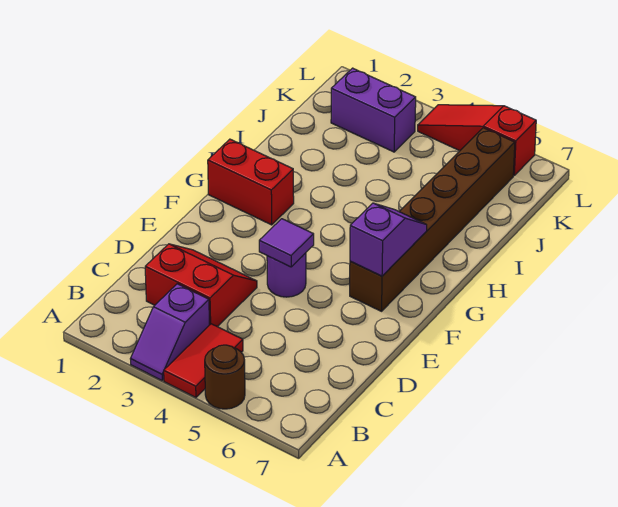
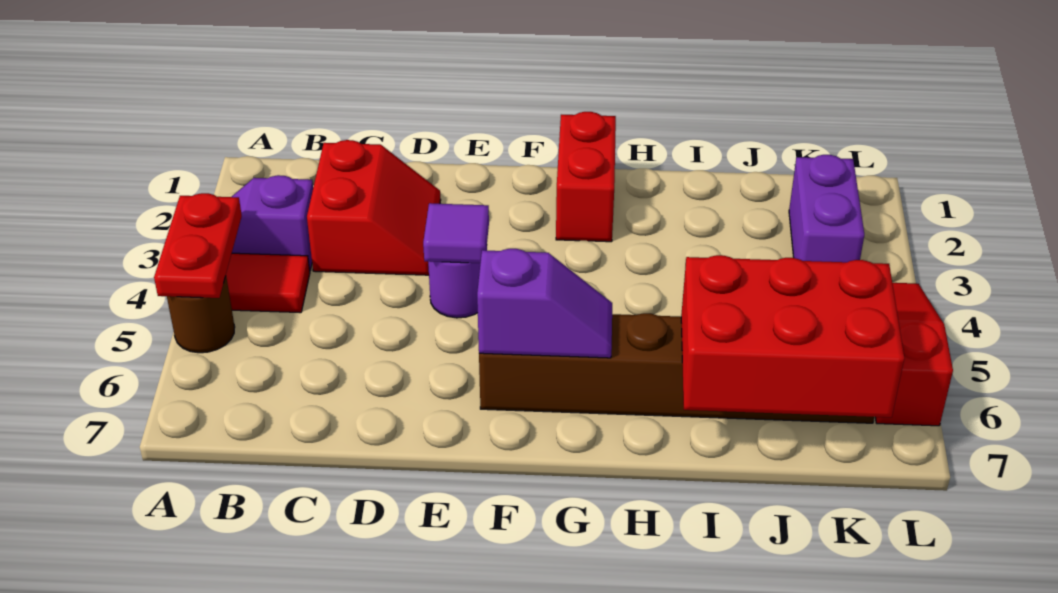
none -> red 1x2 plate [154,193,242,298]
none -> red 2x3 brick [681,255,904,417]

